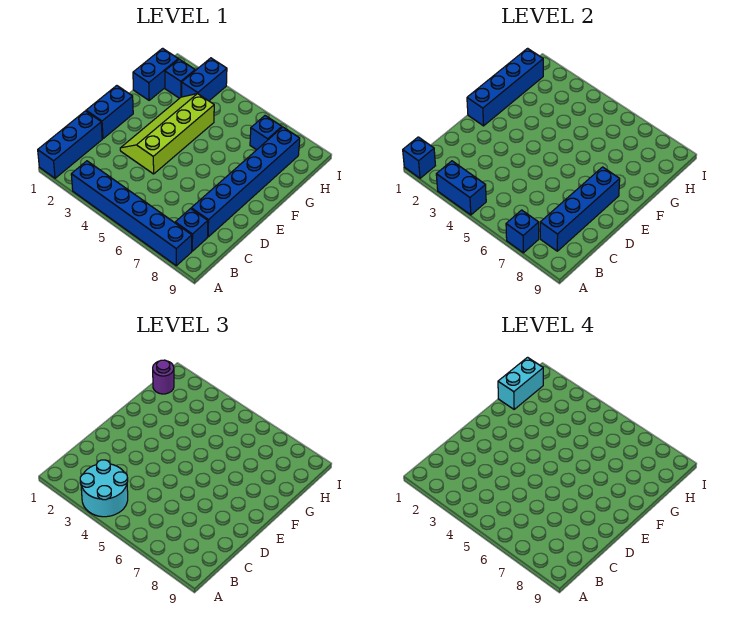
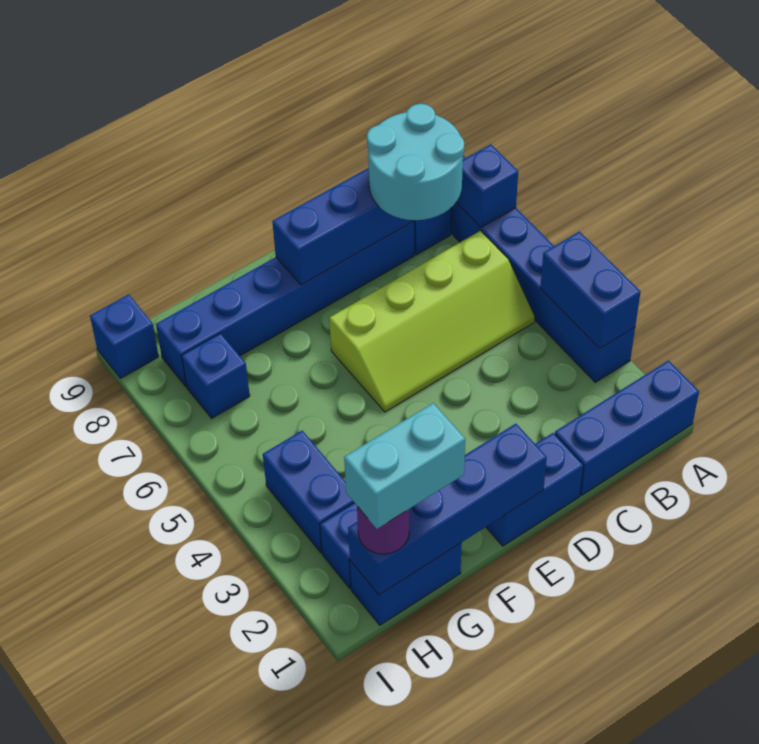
blue 1x1 brick [403,137,435,178] -> blue 1x1 brick moved to [90,294,159,378]
cyan 2x2 round brick [80,460,128,517] -> cyan 2x2 round brick moved to [367,104,464,220]
lime 2x4 slope [120,94,214,174] -> lime 2x4 slope moved to [329,231,535,412]
blue 1x2 brick [182,58,227,101] -> blue 1x2 brick turned to [263,431,354,553]

